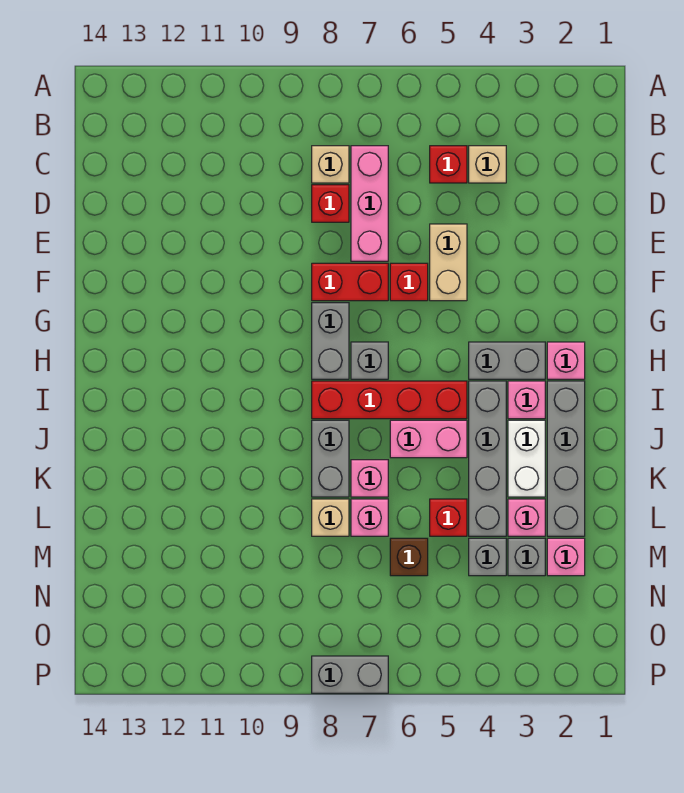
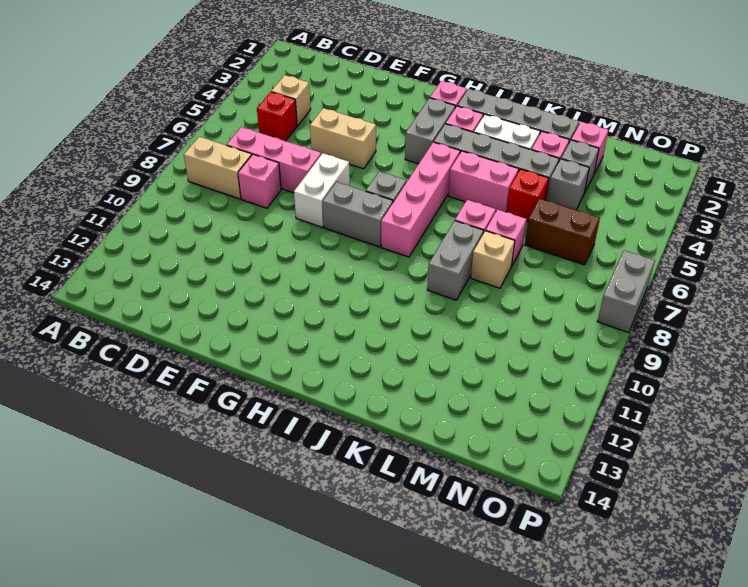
tan 1x1 brick [312,146,349,183] -> tan 1x2 brick [184,137,252,199]
red 1x1 brick [312,185,349,222] -> pink 1x1 brick [238,154,281,208]
red 1x1 brick [390,263,428,301] -> none
red 1x2 brick [312,263,388,301] -> white 1x2 brick [294,153,350,227]
red 1x4 brick [312,381,467,419] -> pink 1x4 brick [381,142,460,257]
pink 1x2 brick [390,420,467,458] -> pink 1x2 brick turned to [448,151,519,212]
grey 1x2 brick [312,420,349,497] -> grey 1x2 brick turned to [427,221,484,300]
brown 1x1 brick [390,538,428,576] -> brown 1x2 brick [525,199,600,265]

